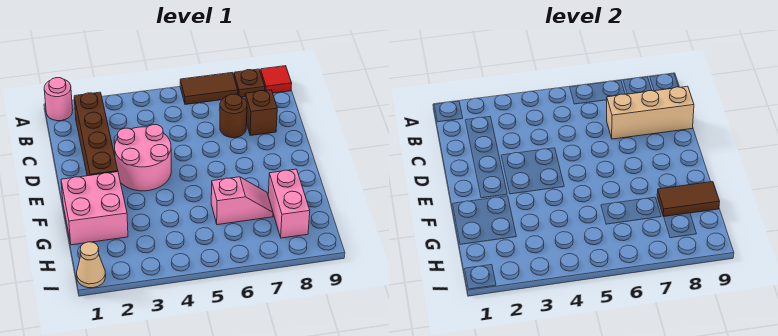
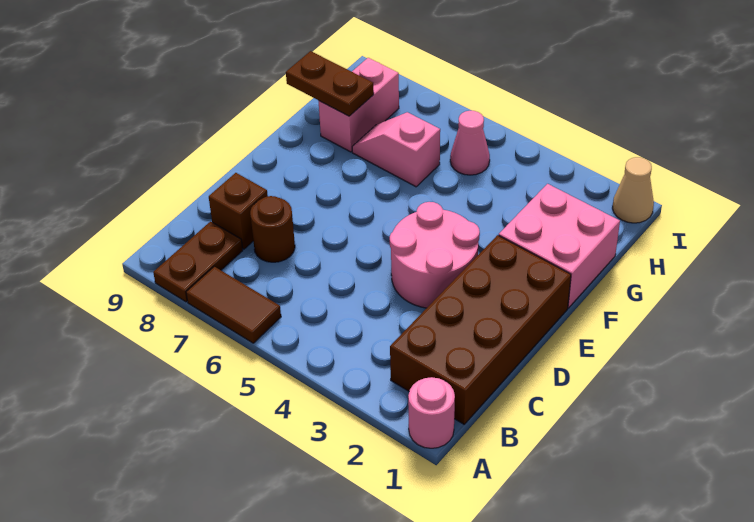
brown 1x1 plate [234,69,265,97] -> brown 1x2 plate [153,222,243,302]
red 1x1 tile [260,66,292,93] -> none
brown 1x4 brick [74,92,118,176] -> brown 2x4 brick [390,235,571,424]
tan 1x3 brick [607,86,694,139] -> none
brown 1x2 tile [657,182,720,217] -> brown 1x2 plate [286,51,374,116]
none -> pink 1x1 cone [450,111,490,175]

